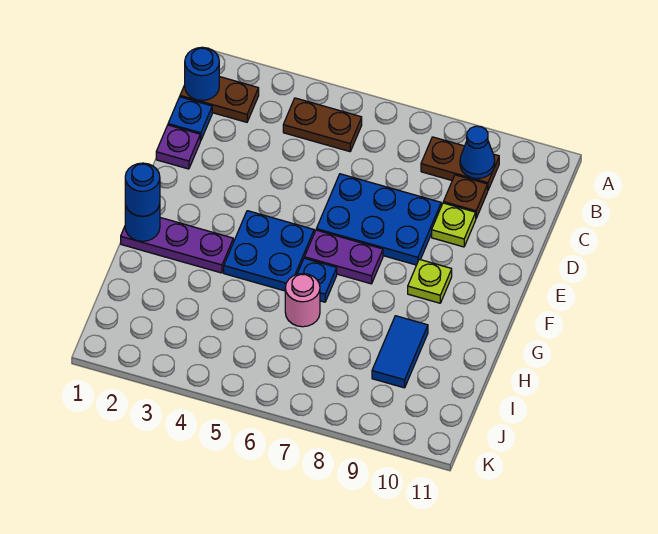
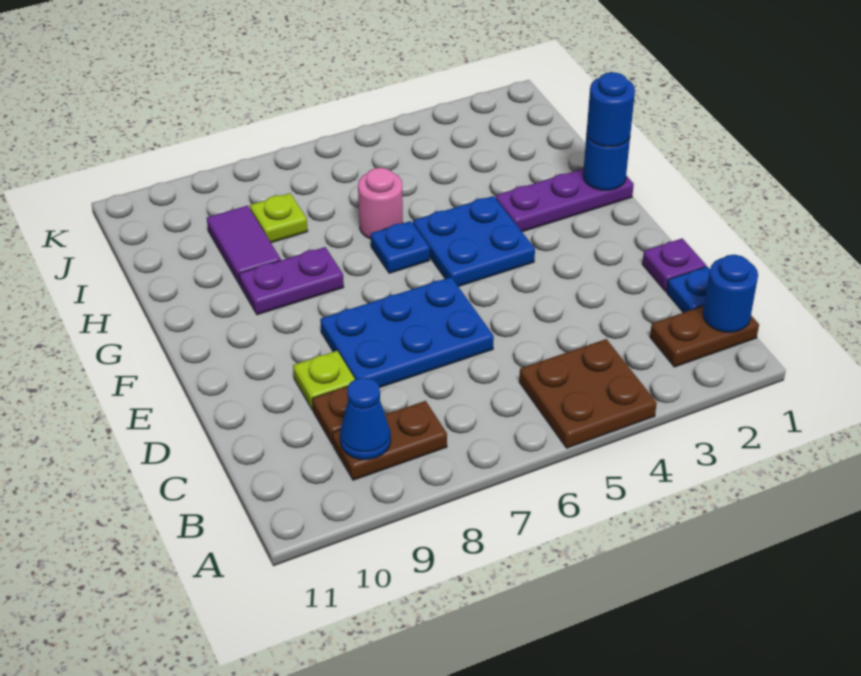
brown 1x2 plate [283,98,362,152] -> brown 2x2 plate [519,339,657,448]
purple 1x2 plate [304,230,383,284] -> purple 1x2 plate moved to [239,247,344,315]
lime 1x1 plate [408,259,452,303] -> lime 1x1 plate moved to [250,193,308,243]
blue 1x2 tile [372,316,428,388] -> purple 1x2 tile [207,206,281,285]

